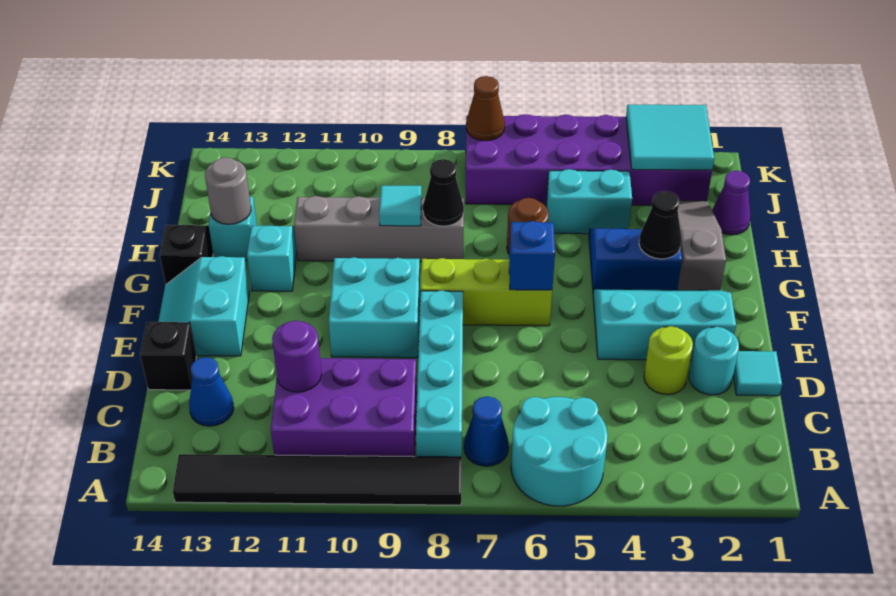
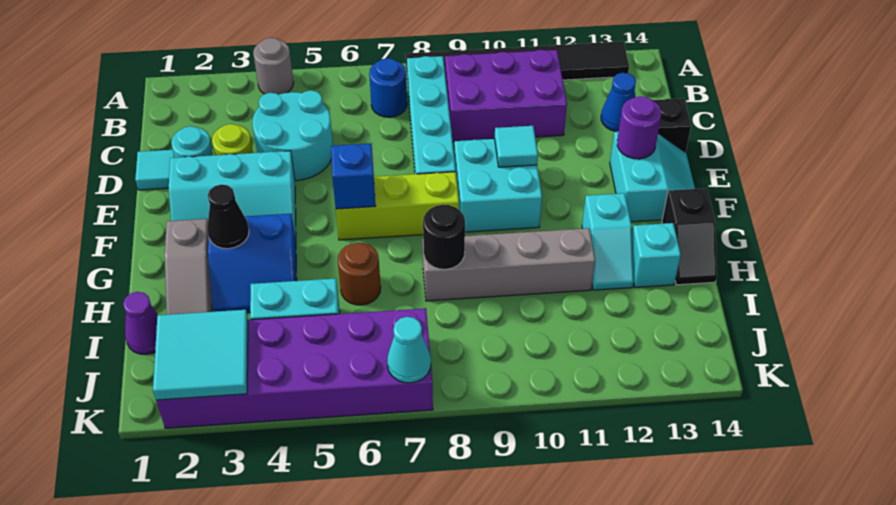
cyan 2x2 round brick [511,397,608,506] -> cyan 2x2 round brick moved to [252,90,333,181]
blue 1x1 cone [464,396,509,466] -> blue 1x1 round brick [369,58,407,117]
purple 1x1 round brick [272,321,322,392] -> purple 1x1 round brick moved to [617,96,661,159]
black 1x1 cone [423,159,464,226] -> black 1x1 round brick [423,205,465,269]
cyan 1x1 tile [379,185,422,226] -> cyan 1x1 tile moved to [495,126,538,167]
grey 1x1 round brick [205,157,251,224] -> grey 1x1 round brick moved to [253,38,294,95]
brown 1x1 cone [466,76,505,141] -> cyan 1x1 cone [387,317,431,383]

